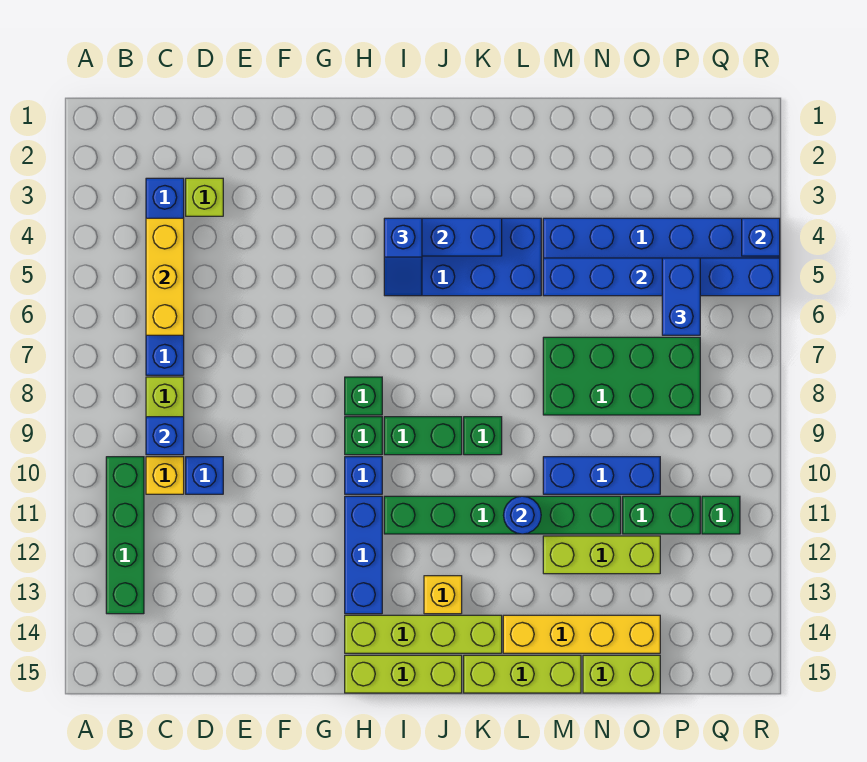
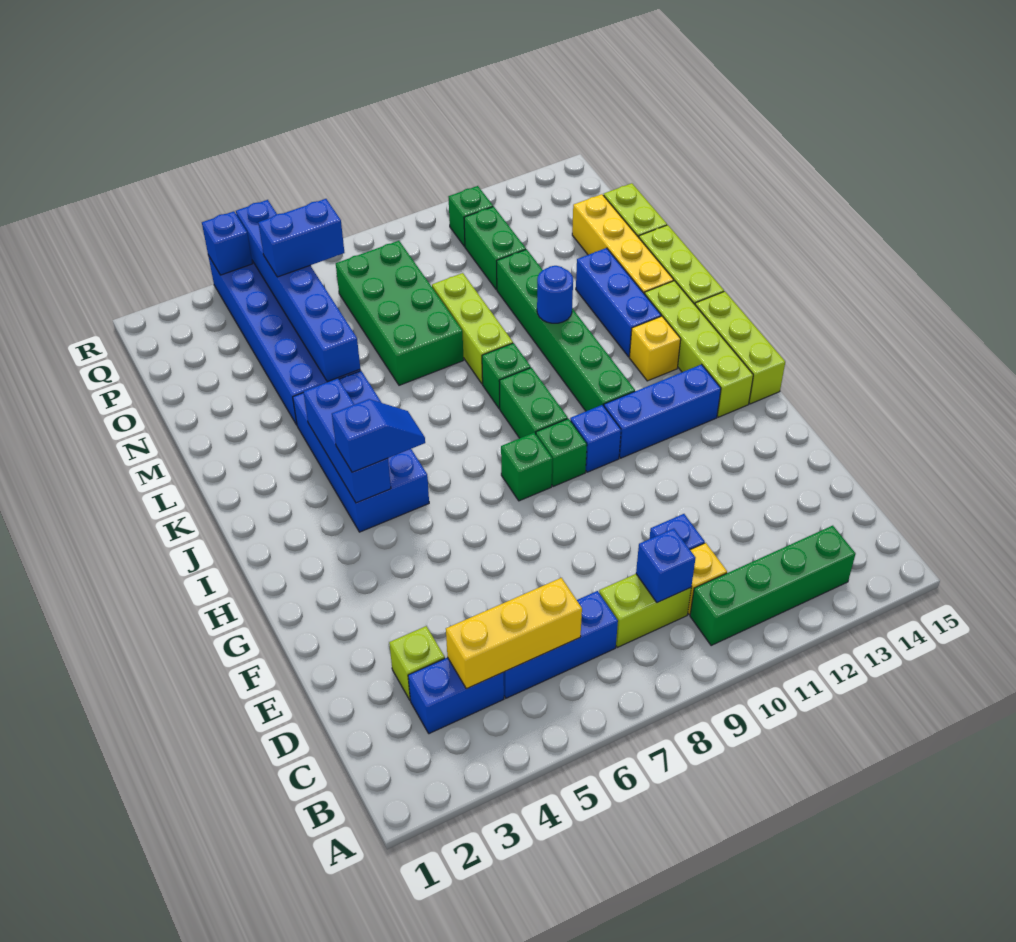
blue 1x3 brick [543,457,660,494] -> blue 1x3 brick moved to [576,248,661,357]
lime 1x3 brick [543,536,660,574] -> lime 1x3 brick moved to [432,273,513,384]

